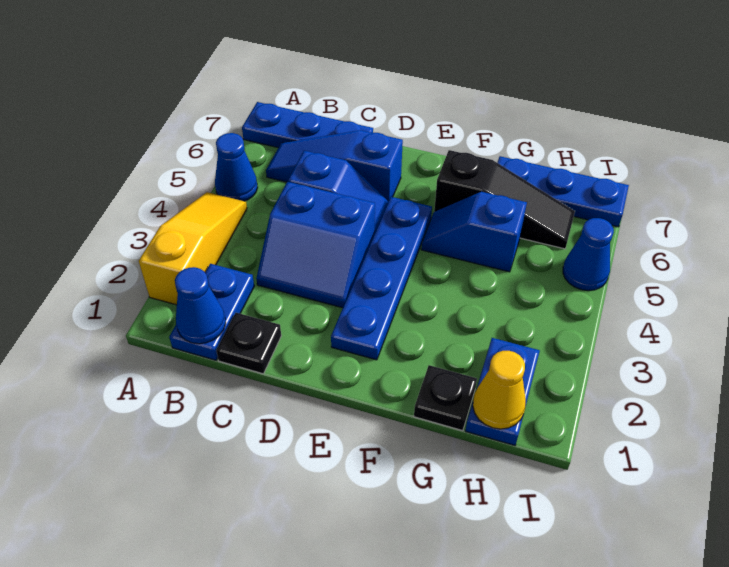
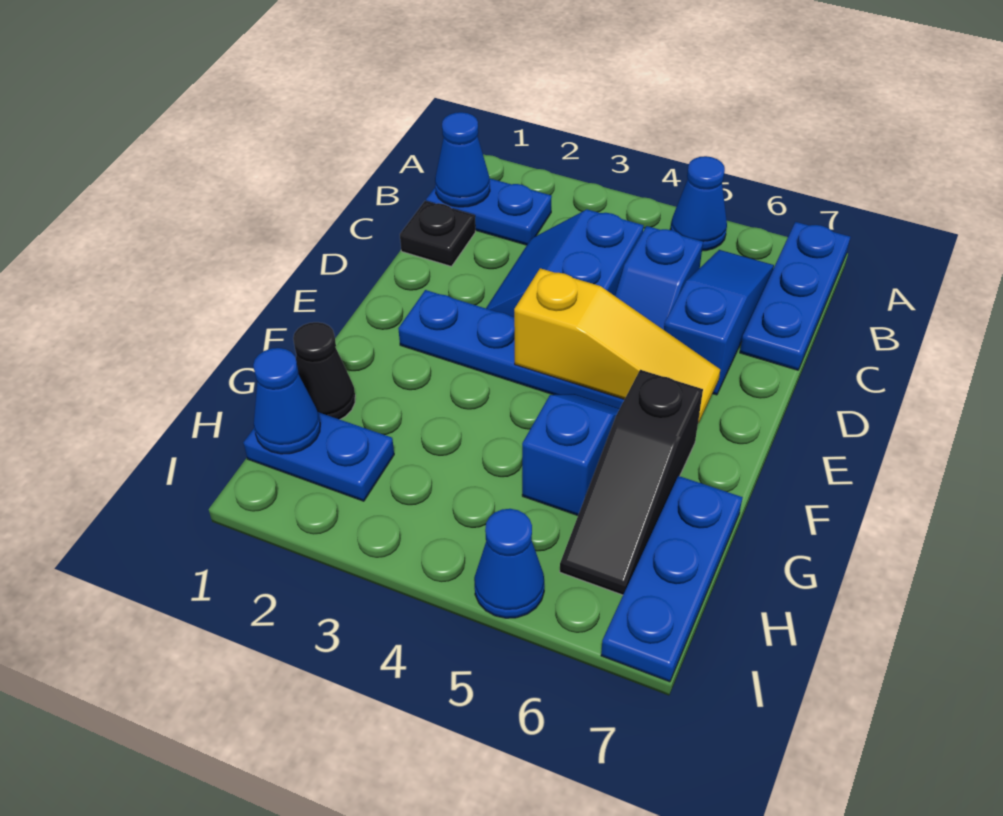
yellow 1x3 slope [139,192,247,305] -> yellow 1x3 slope moved to [514,268,720,423]
black 1x1 plate [414,365,477,431] -> black 1x1 cone [293,322,355,419]
yellow 1x1 cone [473,351,526,429] -> blue 1x1 cone [253,348,320,454]

